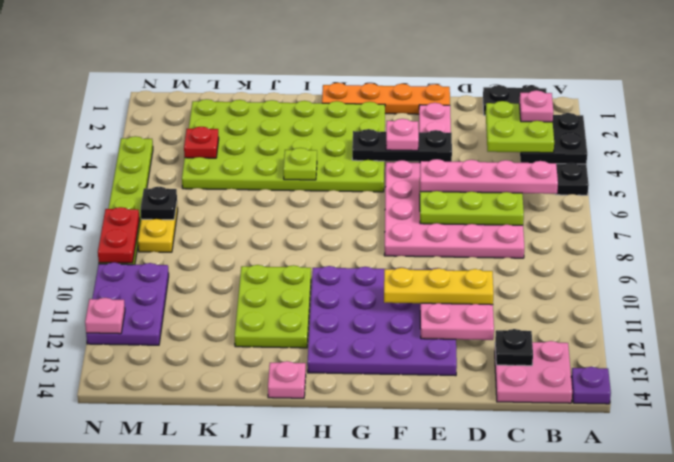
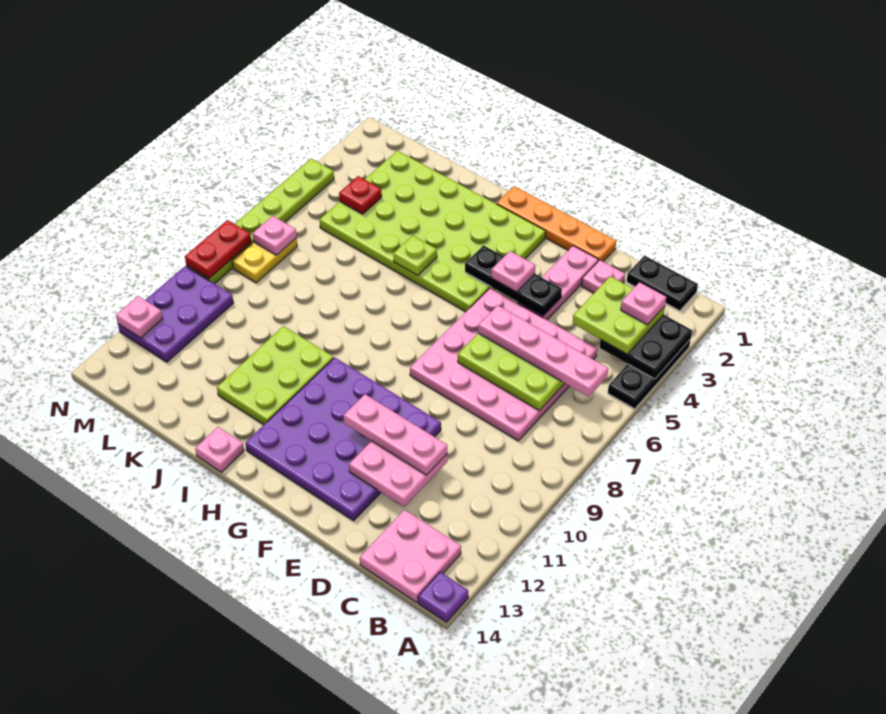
black 1x1 plate [495,329,533,366] -> none
none -> pink 1x1 plate [581,260,625,293]
yellow 1x3 plate [384,268,494,305] -> pink 1x3 plate [344,394,447,475]
black 1x1 plate [141,187,177,220] -> pink 1x1 plate [253,216,297,255]

